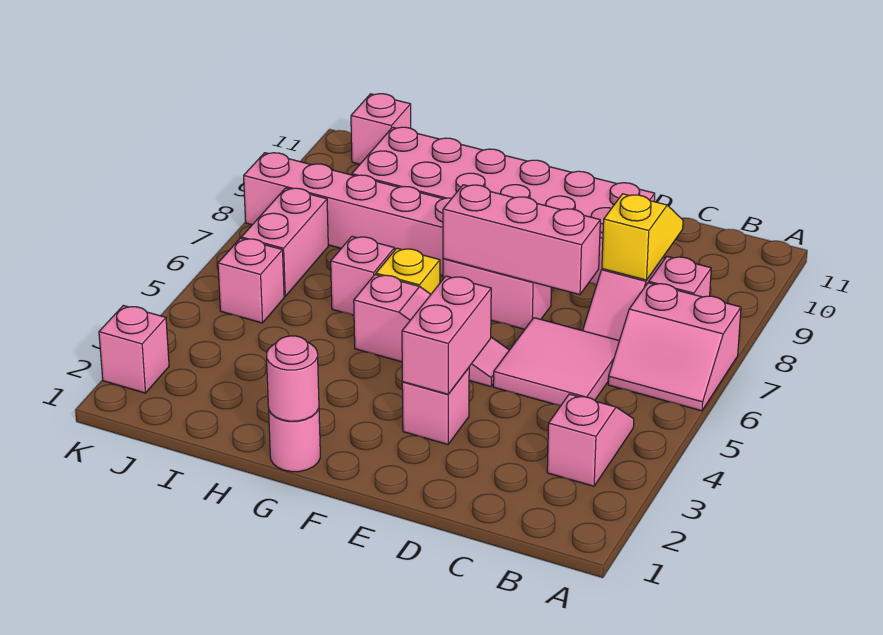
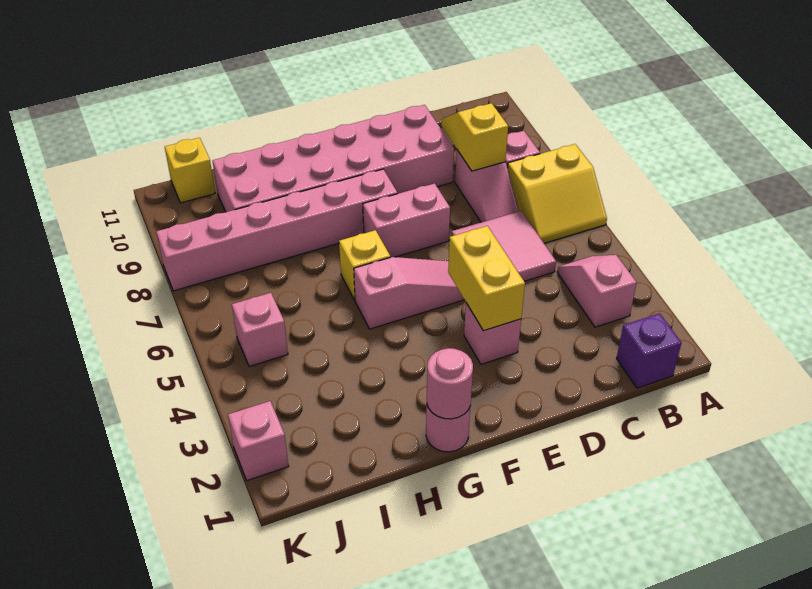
pink 2x2 slope [608,283,741,411] -> yellow 2x2 slope [507,144,607,243]
none -> purple 1x1 brick [617,313,681,388]
pink 1x3 brick [443,185,600,295] -> none
pink 1x2 brick [402,276,491,394] -> yellow 1x2 brick [448,226,525,331]
pink 1x1 brick [331,236,395,315] -> none
pink 1x2 brick [241,188,328,296] -> none
pink 1x1 brick [351,94,411,164] -> yellow 1x1 brick [165,138,215,203]

